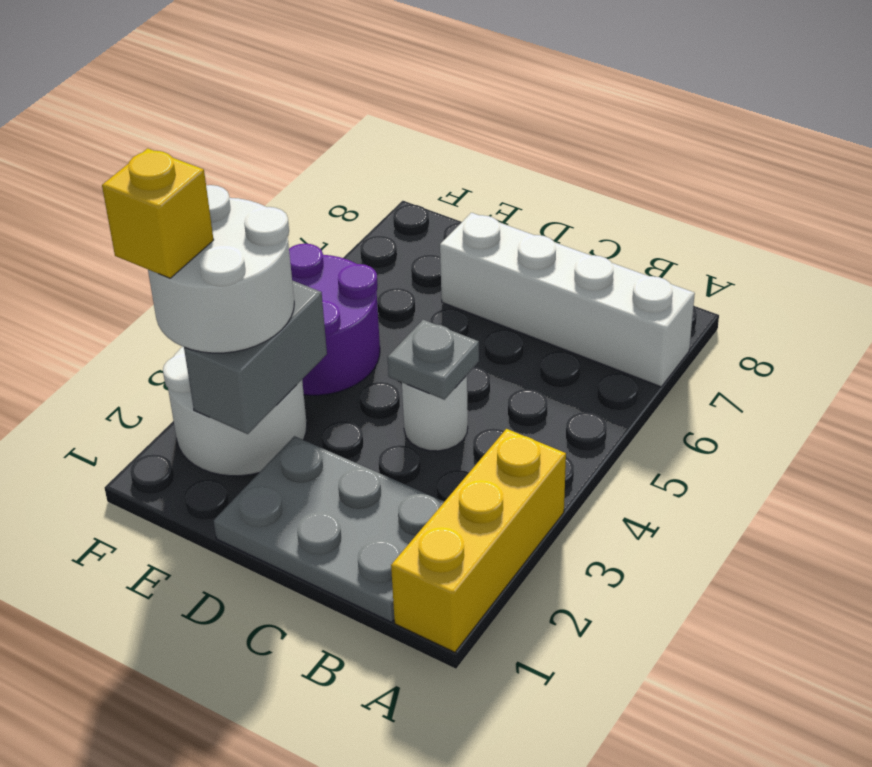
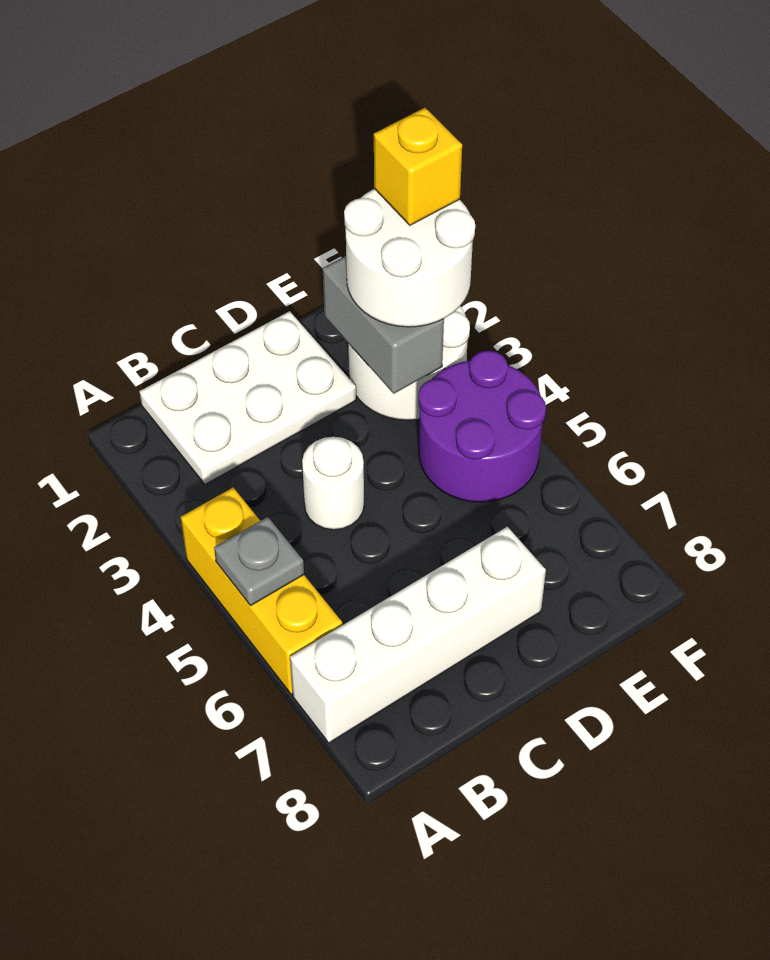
yellow 1x3 brick [391,429,566,652] -> yellow 1x3 brick moved to [181,488,342,694]
grey 2x3 plate [214,436,444,622] -> white 2x3 plate [139,311,356,484]
grey 1x1 plate [387,320,479,400] -> grey 1x1 plate moved to [214,517,304,606]

